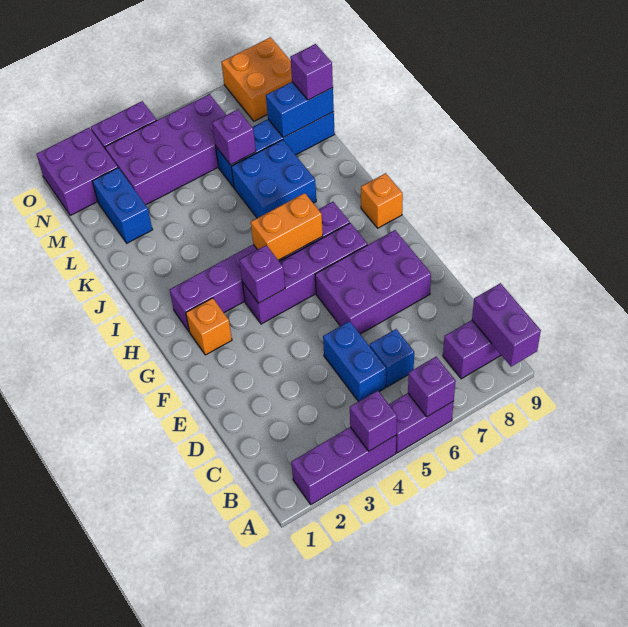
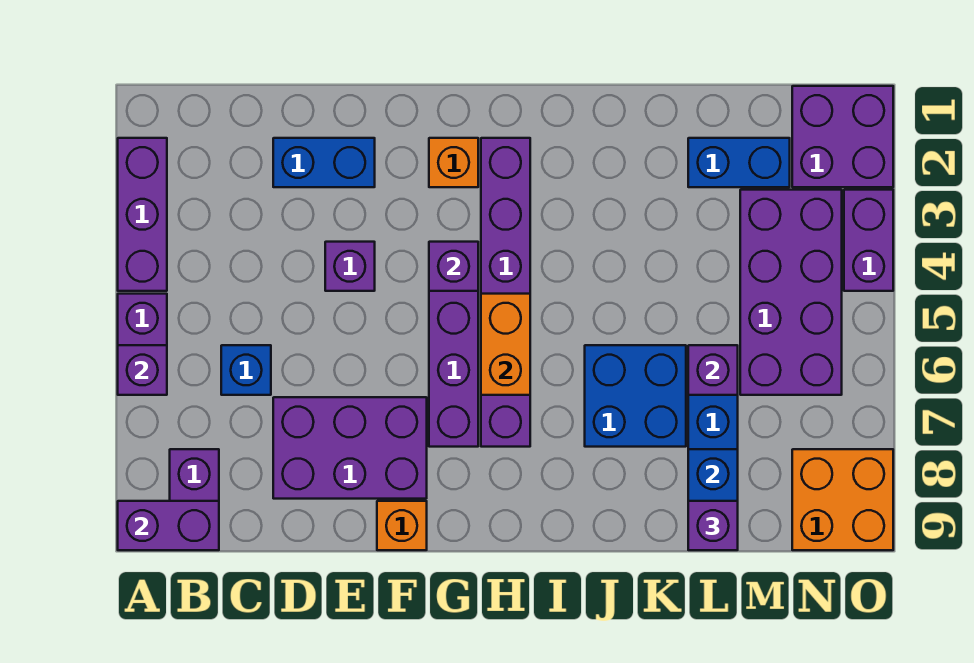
purple 1x1 brick [350,391,397,451] -> purple 1x1 brick moved to [325,242,375,291]
blue 1x2 brick [323,321,386,402] -> blue 1x2 brick moved to [273,138,375,187]
purple 2x3 brick [315,230,431,334] -> purple 2x3 brick turned to [273,397,427,499]
orange 1x1 brick [361,173,403,228] -> orange 1x1 brick moved to [377,501,427,550]

